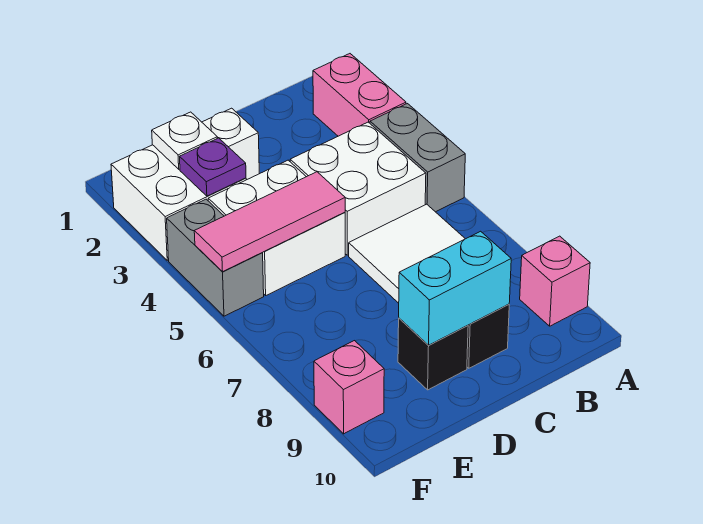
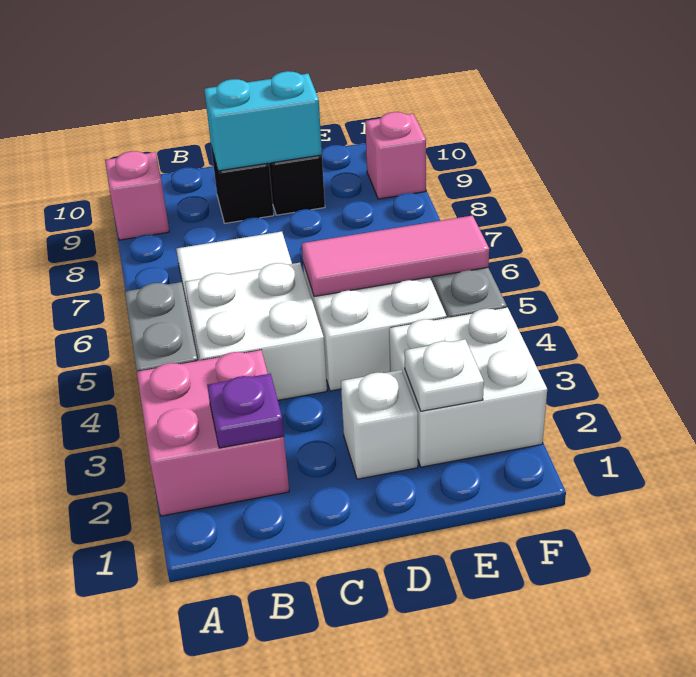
pink 1x2 brick [313,54,406,136] -> pink 2x2 brick [137,350,289,516]
purple 1x1 plate [180,138,246,196] -> purple 1x1 plate moved to [207,374,284,448]

